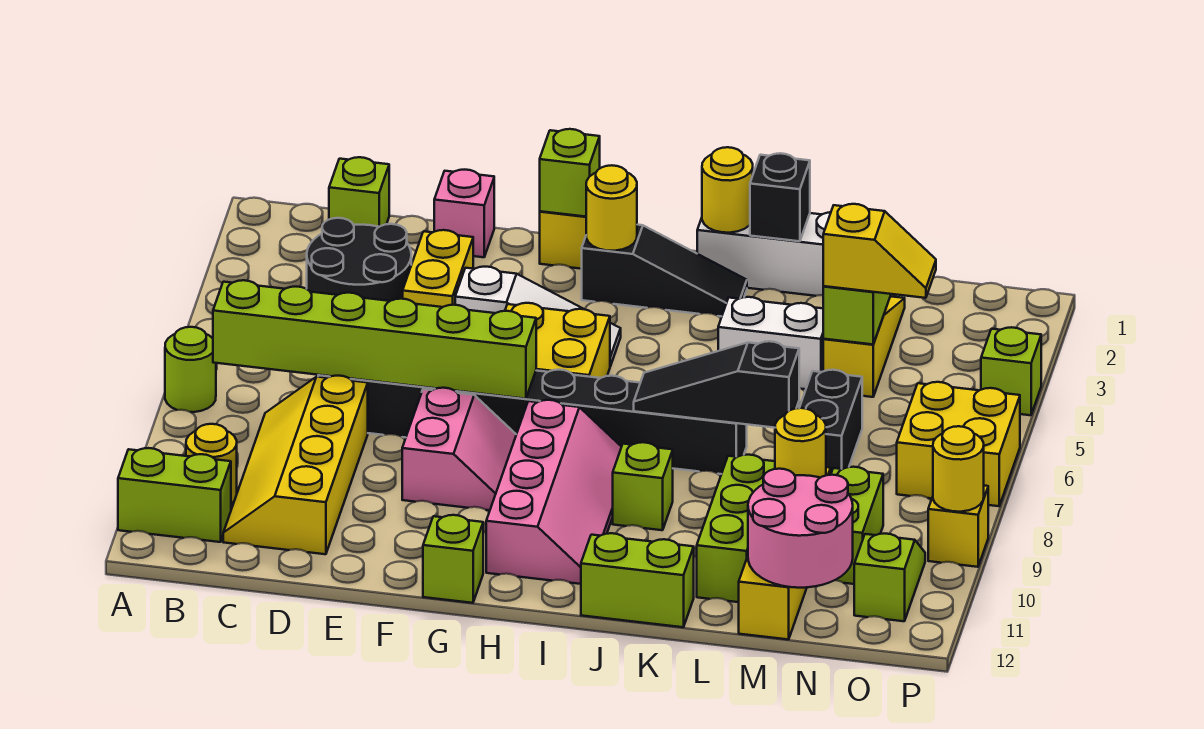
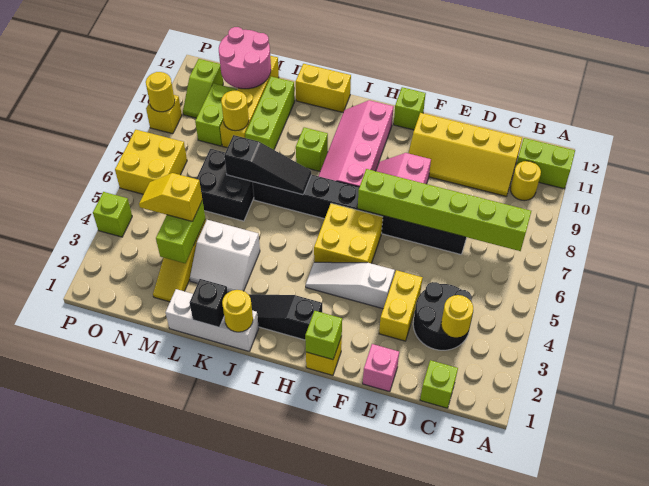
lime 1x1 round brick [165,327,216,412] -> none
yellow 2x4 slope [223,376,368,554] -> yellow 2x4 slope turned to [409,113,522,196]
yellow 1x1 round brick [586,165,637,251] -> yellow 1x1 round brick moved to [441,295,473,337]
lime 1x2 brick [581,533,694,627] -> yellow 1x2 brick [296,64,351,112]
black 1x2 brick [800,370,862,473] -> black 2x2 brick [196,149,254,221]

